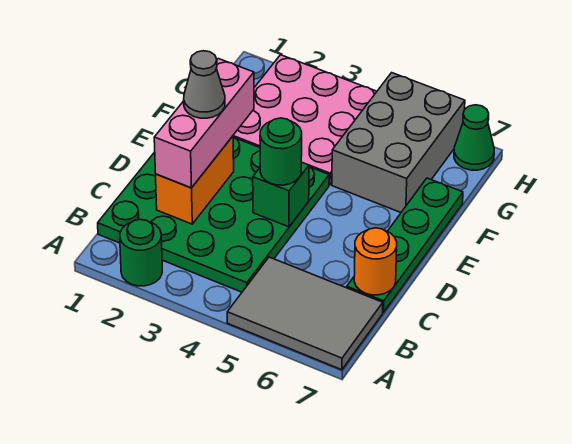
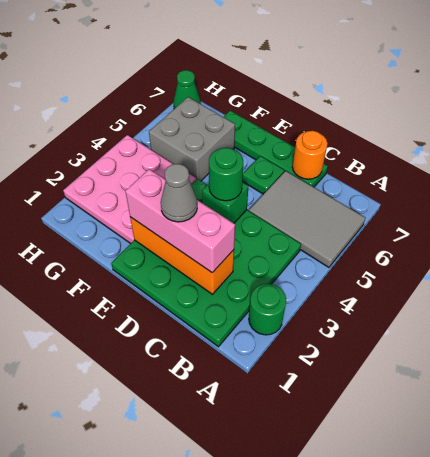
grey 2x3 tile [227,257,383,370] -> grey 2x3 tile turned to [249,171,365,267]
orange 1x2 brick [156,136,234,224] -> orange 1x3 brick [130,217,234,294]
none -> green 1x1 plate [242,156,284,194]
grey 2x3 brick [332,73,465,212] -> grey 2x2 brick [149,97,235,181]

